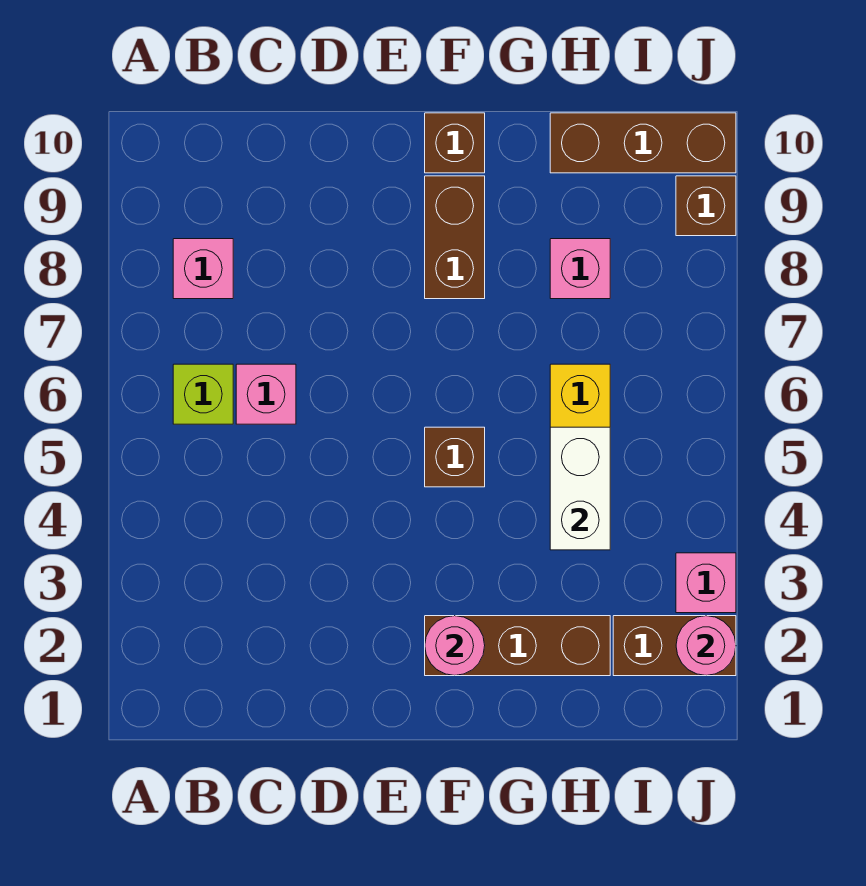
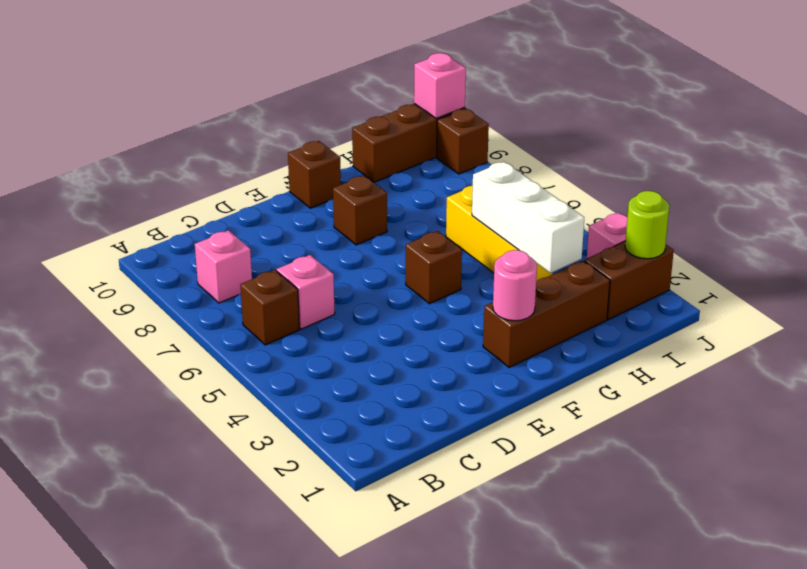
lime 1x1 brick [173,364,233,424] -> brown 1x1 brick [240,270,299,345]
brown 1x2 brick [425,176,485,299] -> brown 1x1 brick [333,175,387,245]
white 1x2 brick [550,427,610,550] -> white 1x3 brick [472,162,584,273]
pink 1x1 brick [550,239,610,299] -> pink 1x1 brick moved to [414,53,466,118]
pink 1x1 round brick [676,616,736,676] -> lime 1x1 round brick [625,191,669,259]

